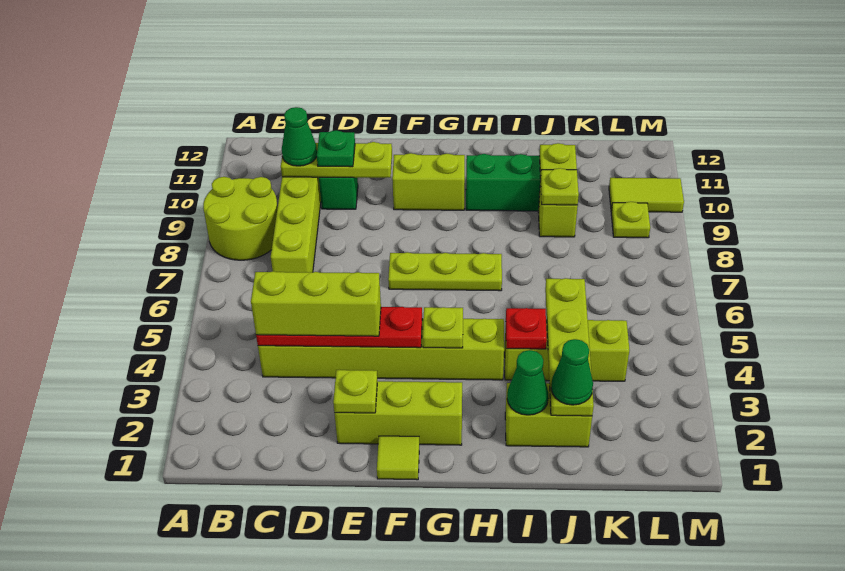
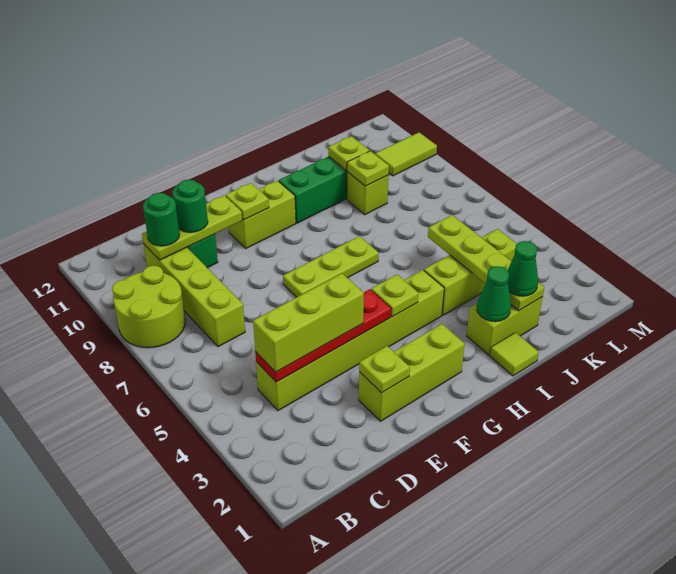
green 1x1 cone [282,107,317,166] -> green 1x1 round brick [143,193,180,246]
green 1x1 plate [317,131,355,167] -> green 1x1 round brick [172,180,208,232]
lime 1x1 tile [377,436,419,480] -> lime 1x1 tile moved to [490,333,539,376]
red 1x1 plate [506,308,547,349] -> none
lime 1x1 plate [611,202,650,238] -> lime 1x1 plate moved to [226,183,269,220]

